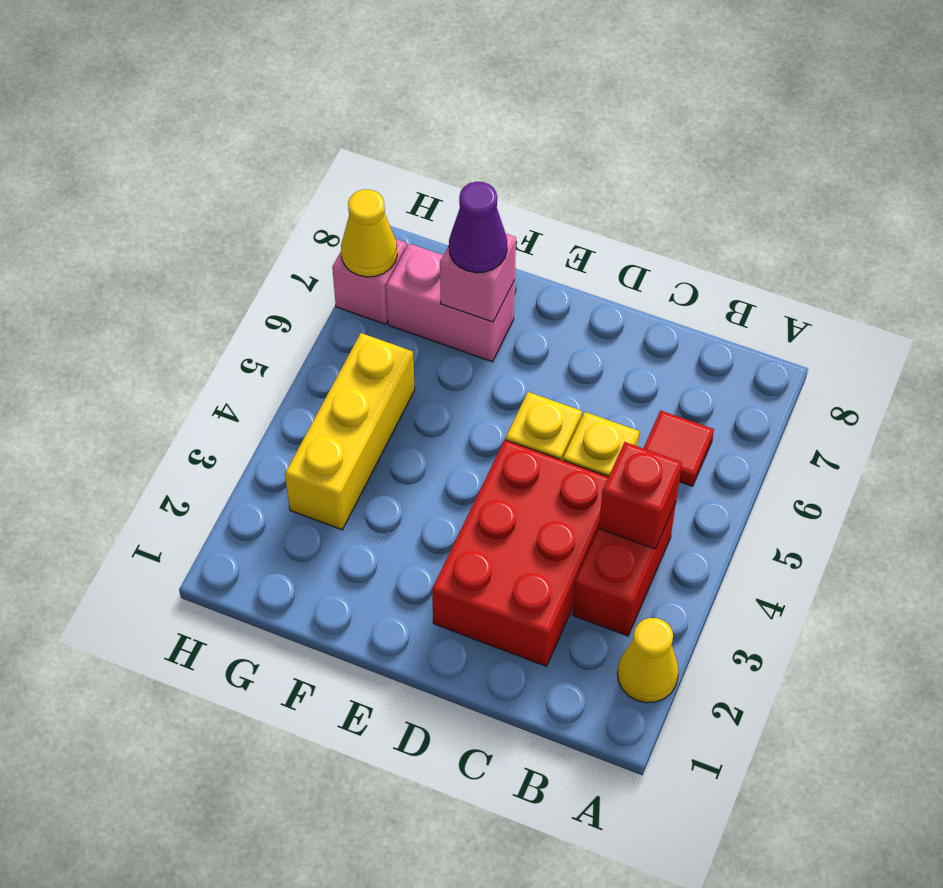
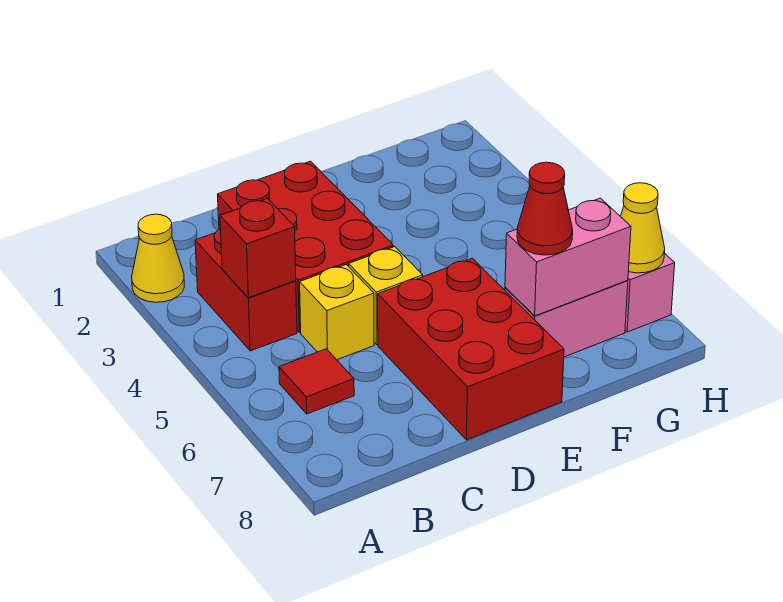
none -> red 2x3 brick [378,258,564,440]
pink 1x1 brick [440,234,516,322] -> pink 1x2 brick [505,198,631,316]
purple 1x1 cone [449,182,507,273] -> red 1x1 cone [517,162,573,255]
yellow 1x3 brick [285,333,415,530] -> none

